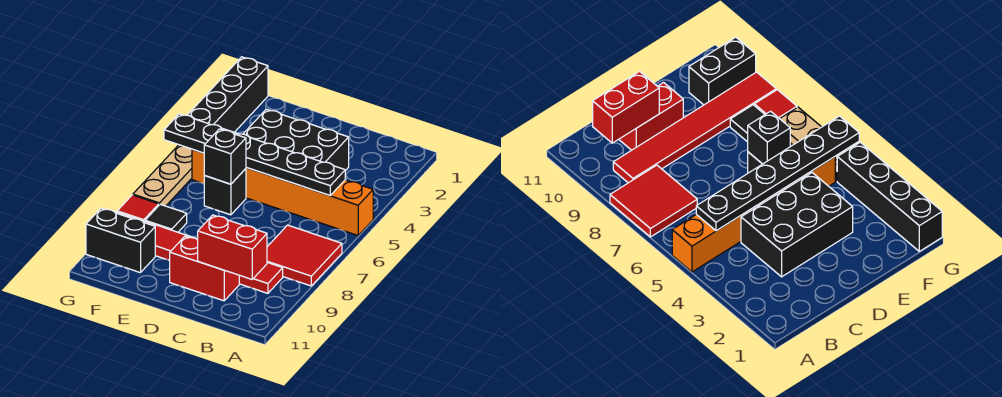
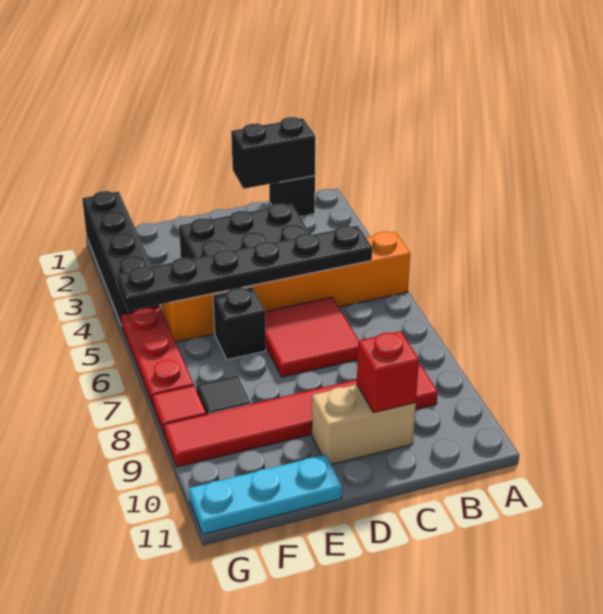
red 2x2 tile [267,225,342,286] -> red 2x2 tile moved to [265,297,359,377]
red 1x2 brick [198,215,267,279] -> red 1x1 brick [357,331,419,413]
red 1x2 brick [169,236,239,301] -> tan 1x2 brick [312,385,416,465]
black 1x1 brick [204,129,246,184] -> black 1x1 brick moved to [269,176,315,216]
none -> cyan 1x3 plate [189,455,342,534]
black 1x2 brick [86,208,155,273] -> black 1x2 brick moved to [231,117,315,189]
tan 1x3 plate [133,145,192,206] -> red 1x3 plate [121,307,194,405]

